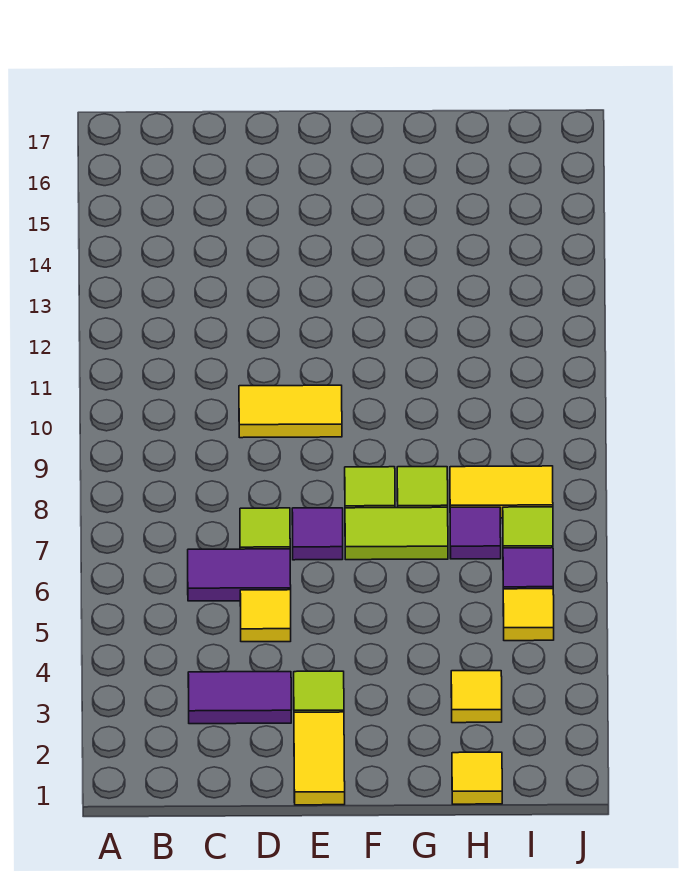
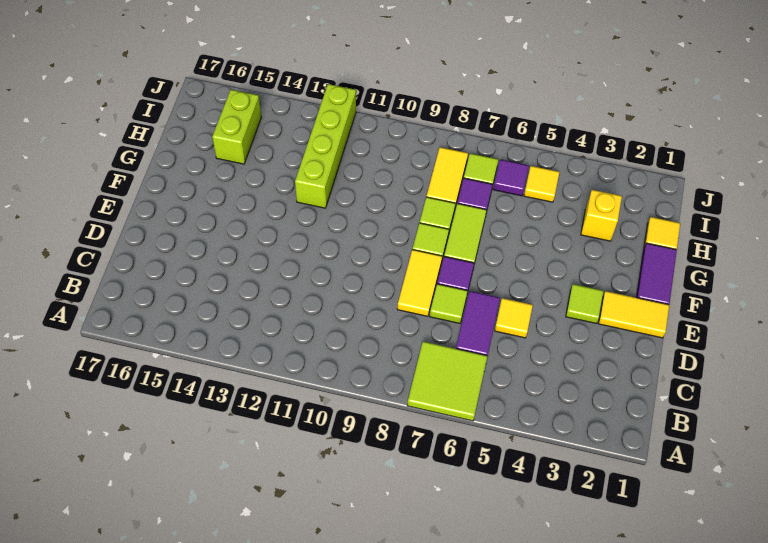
none -> lime 2x2 tile [407,342,487,421]
purple 1x2 tile [188,672,291,724] -> purple 1x2 tile moved to [636,243,677,305]
yellow 1x2 tile [239,385,342,438] -> yellow 1x2 tile moved to [397,250,442,316]
none -> lime 1x4 brick [295,84,356,208]
yellow 1x1 tile [451,671,502,723] -> yellow 1x1 brick [581,190,622,241]
none -> lime 1x2 brick [212,90,261,164]

